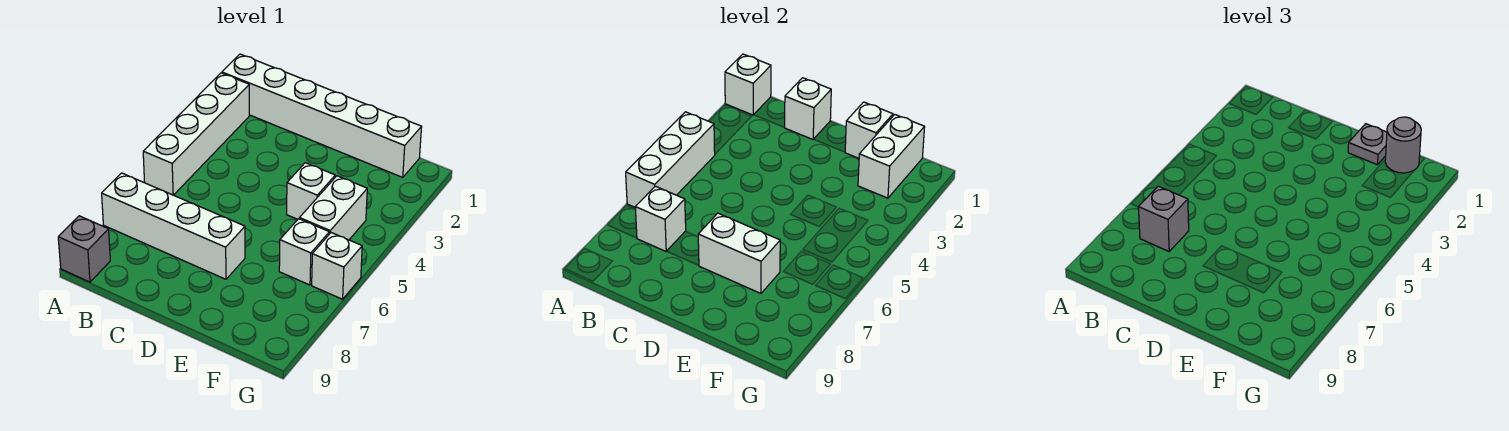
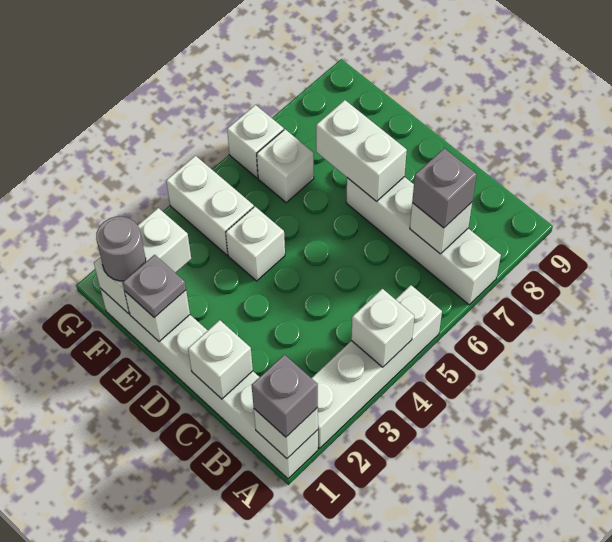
white 1x3 brick [626,112,715,207] -> white 1x1 brick [351,289,414,367]
grey 1x1 brick [58,216,110,282] -> grey 1x1 brick moved to [252,355,318,437]
white 1x2 brick [299,176,367,240] -> white 1x2 brick turned to [166,156,254,255]

